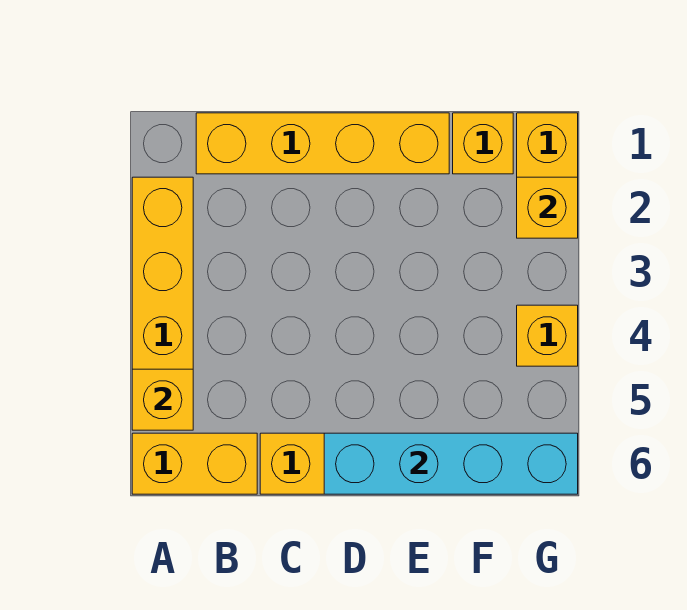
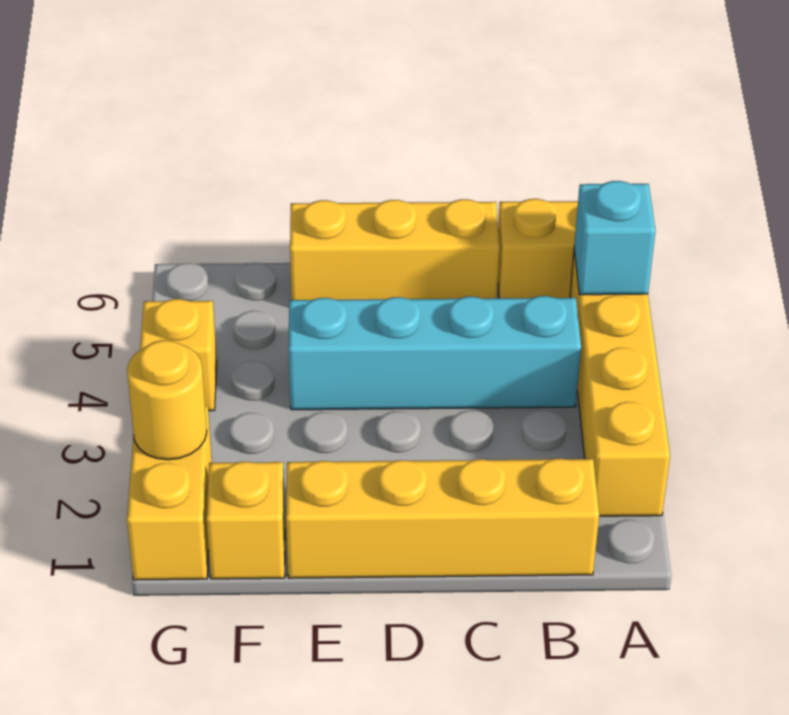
yellow 1x1 brick [132,369,193,430] -> cyan 1x1 brick [574,181,655,295]
cyan 1x4 brick [324,433,578,494] -> cyan 1x4 brick moved to [289,296,581,410]
yellow 1x1 brick [517,177,578,238] -> yellow 1x1 round brick [127,340,207,460]

